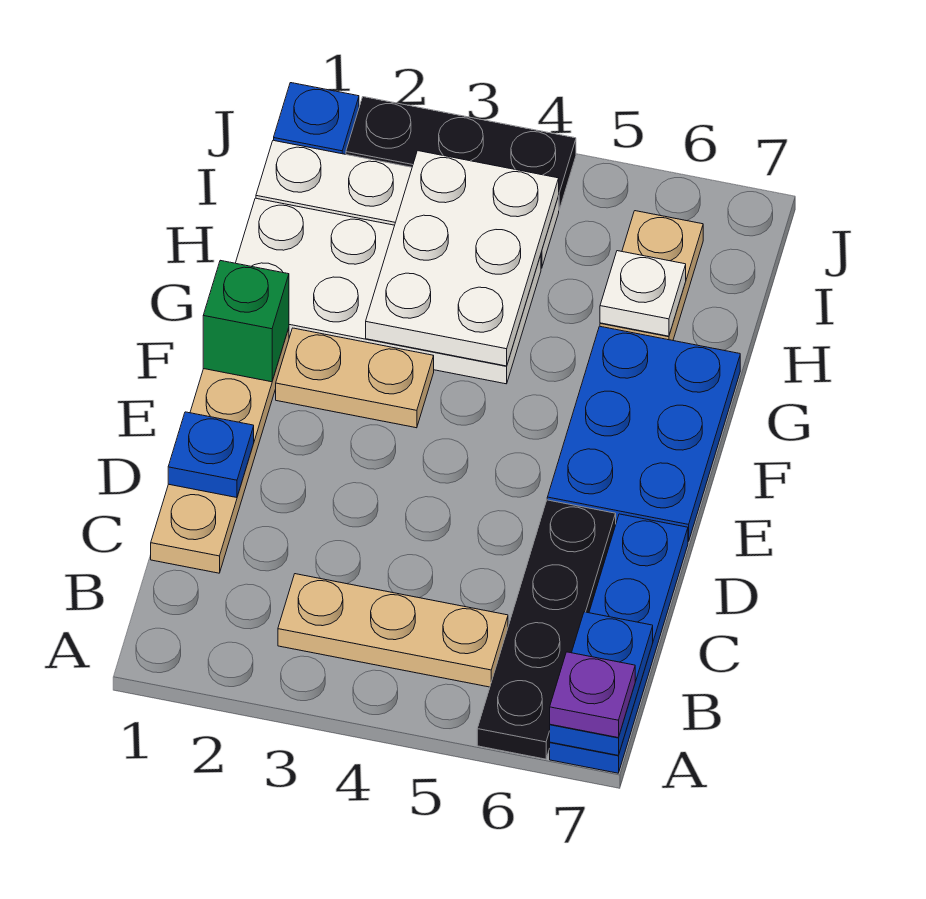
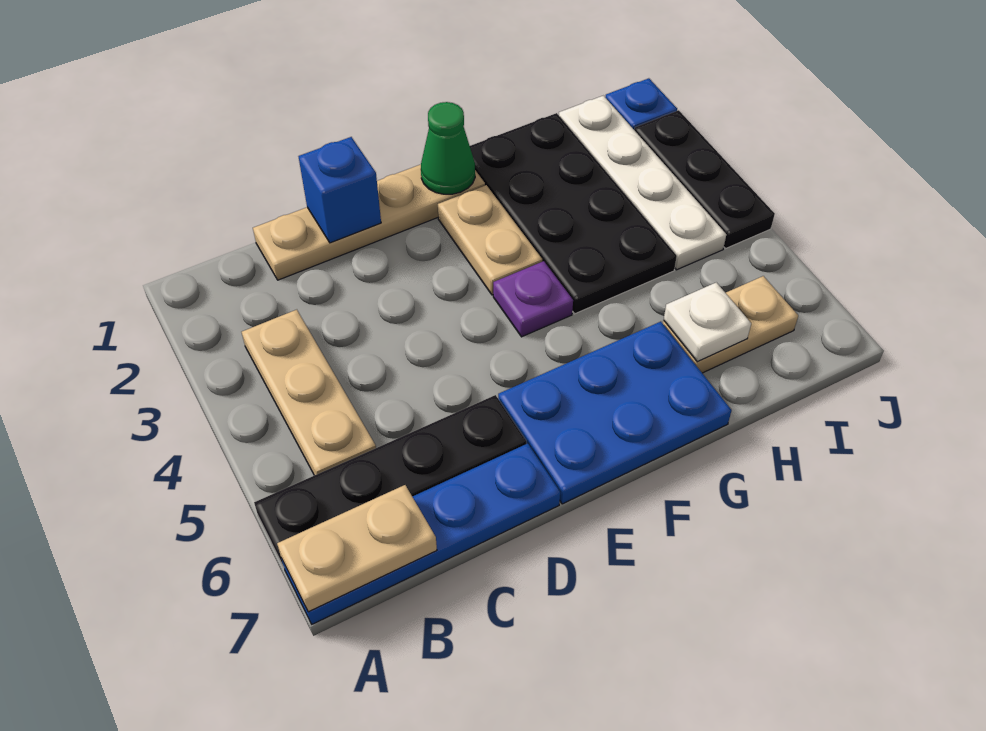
blue 1x2 plate [550,612,653,756] -> tan 1x2 plate [277,485,437,612]
purple 1x1 plate [550,652,635,738] -> purple 1x1 plate moved to [493,261,573,337]
blue 1x1 plate [168,412,254,498] -> blue 1x1 brick [299,137,381,243]
green 1x1 brick [203,260,289,382] -> green 1x1 cone [421,102,475,194]
white 2x4 plate [236,198,541,384] -> black 2x4 plate [470,113,677,314]
white 2x3 plate [366,151,559,366] -> none

